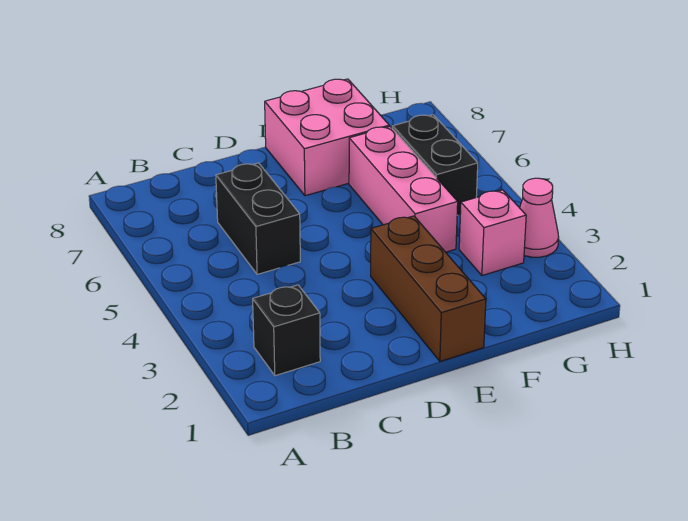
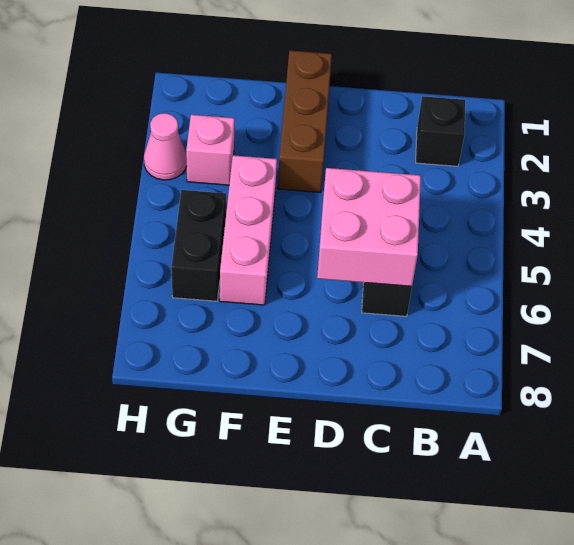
pink 2x2 brick [265,79,389,196] -> pink 2x2 brick moved to [317,168,421,286]

